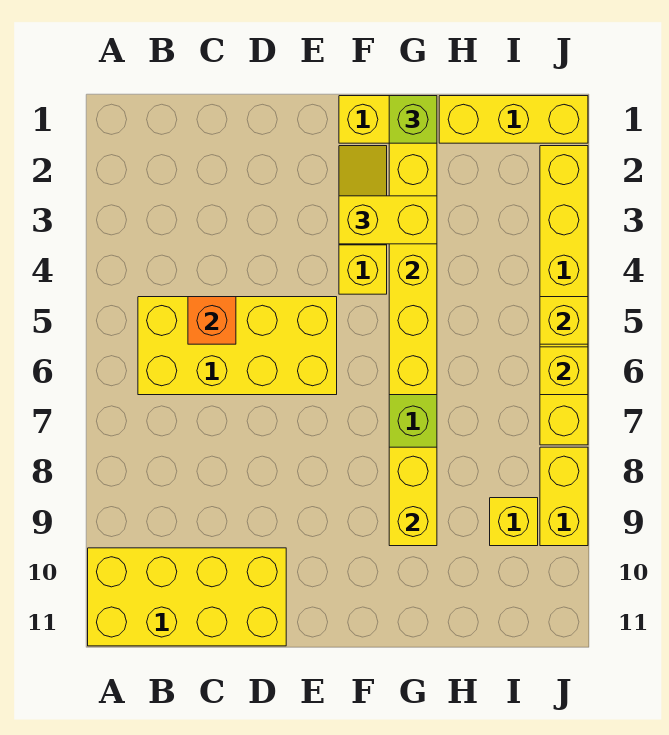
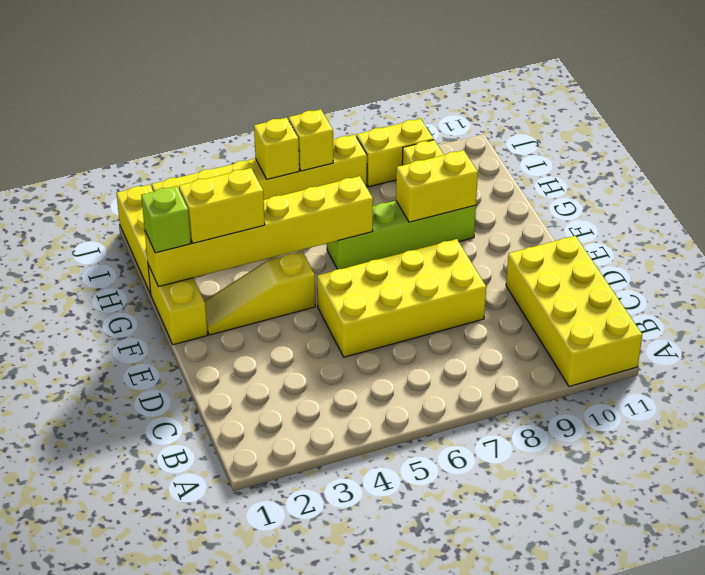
yellow 2x4 brick [138,297,337,395] -> yellow 2x4 brick turned to [317,239,486,357]
orange 1x1 brick [188,297,236,344] -> none
yellow 1x2 brick [339,196,437,244] -> yellow 1x2 brick turned to [179,168,265,243]

